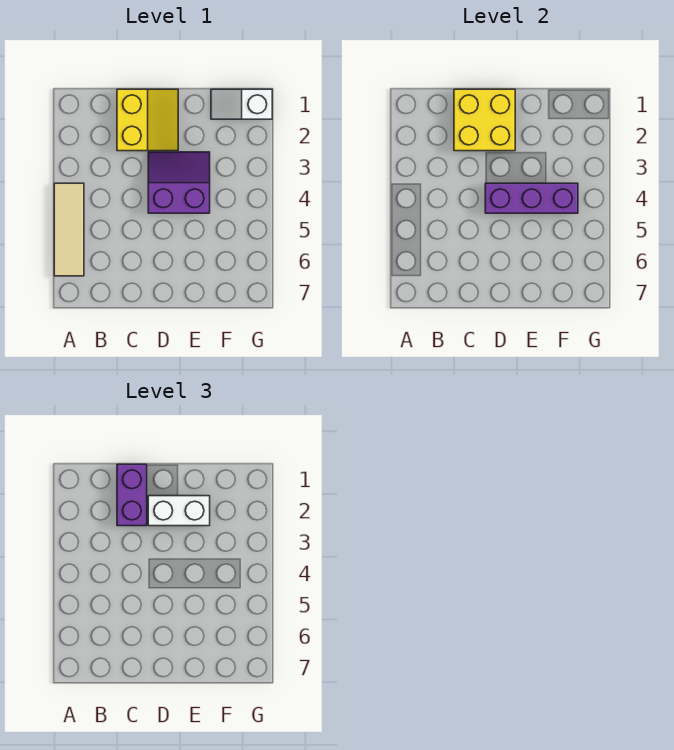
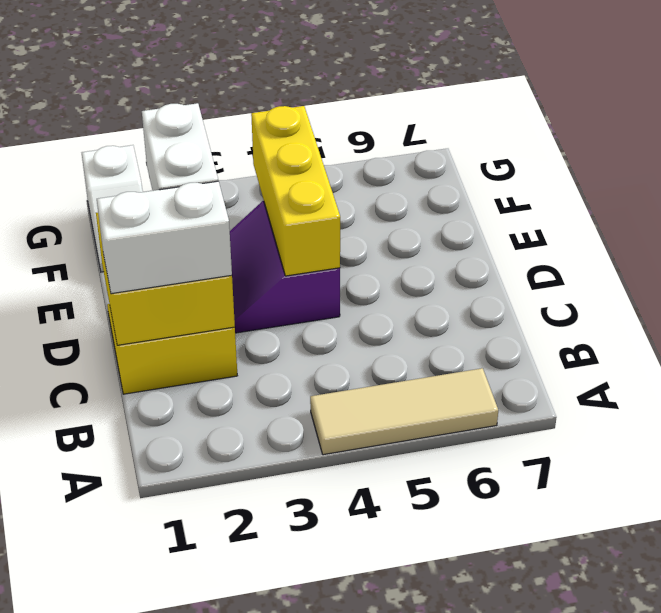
purple 1x2 brick [117,464,147,526] -> white 1x2 brick [97,181,232,294]
purple 1x3 brick [485,183,578,213] -> yellow 1x3 brick [251,106,340,276]

